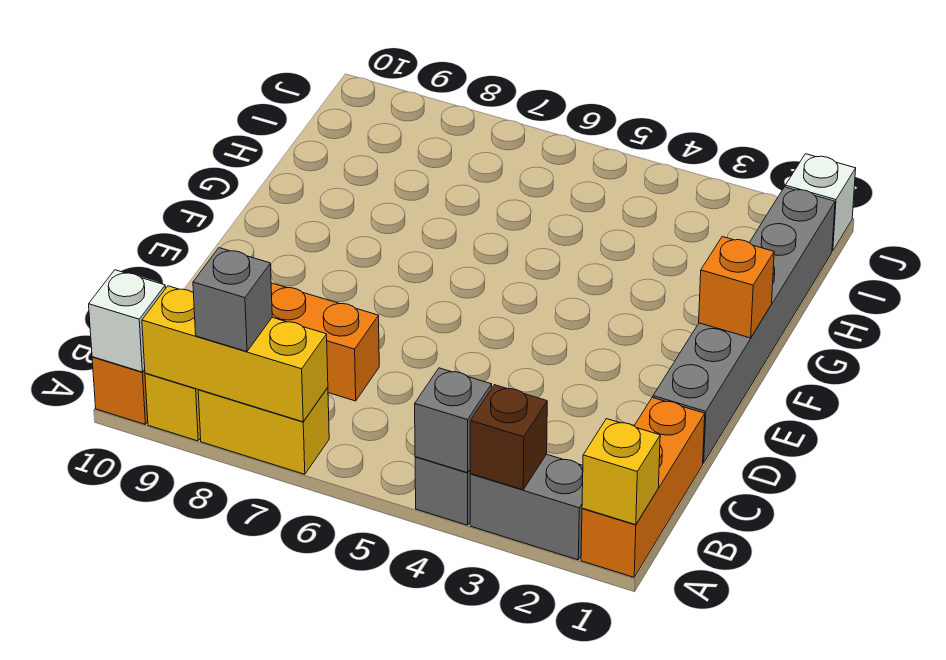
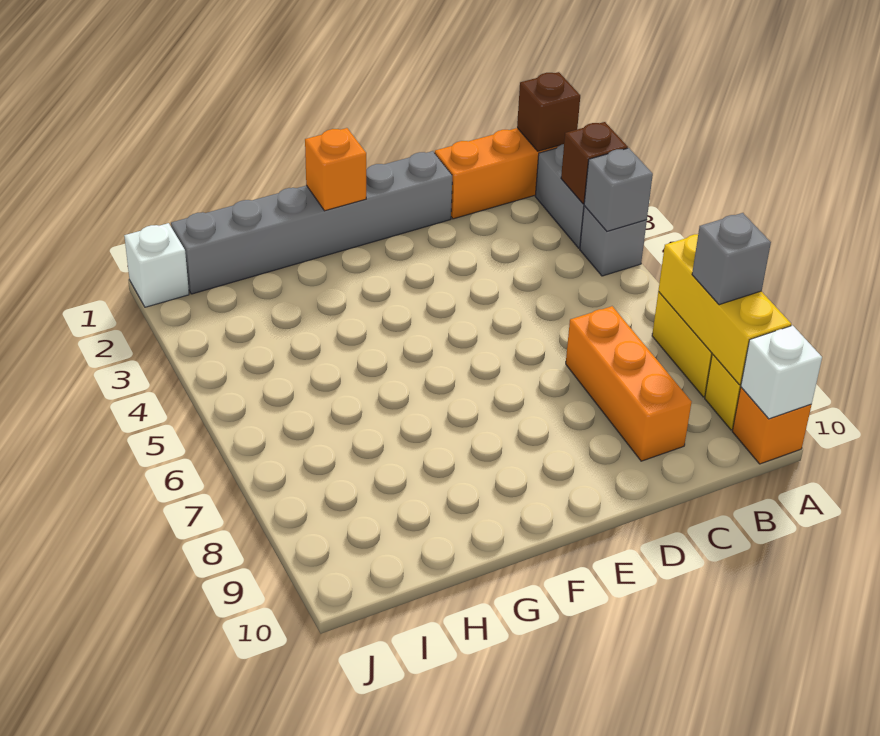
yellow 1x1 brick [582,419,660,525] -> brown 1x1 brick [517,72,580,151]

